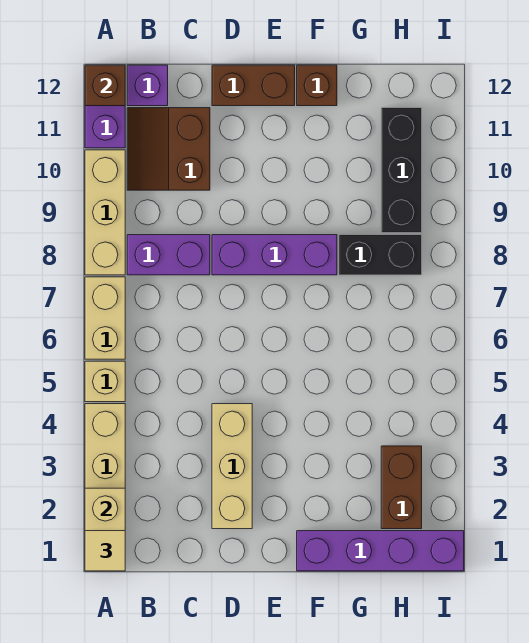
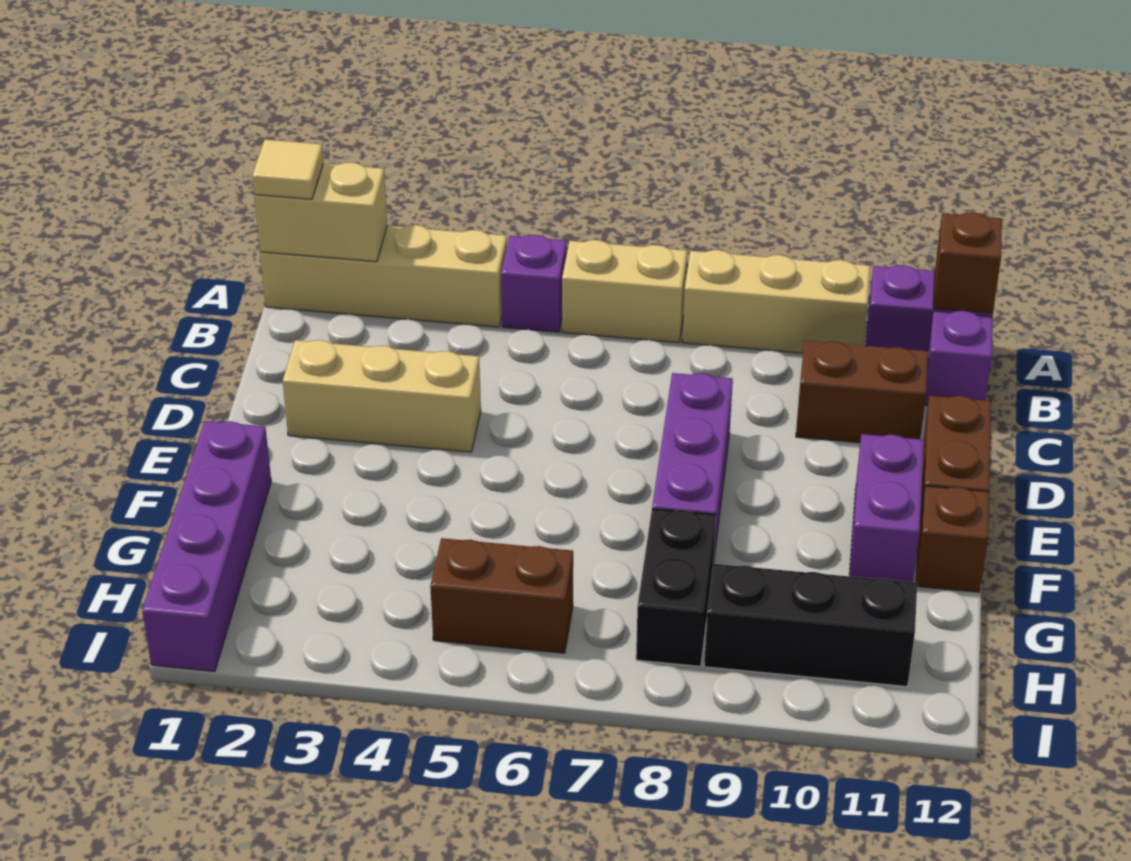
tan 1x1 brick [85,361,125,402] -> purple 1x1 brick [501,235,567,332]
purple 1x2 brick [127,235,210,275] -> purple 1x2 brick moved to [849,434,924,582]
brown 1x2 brick [381,446,422,529] -> brown 1x2 brick moved to [430,538,573,653]

